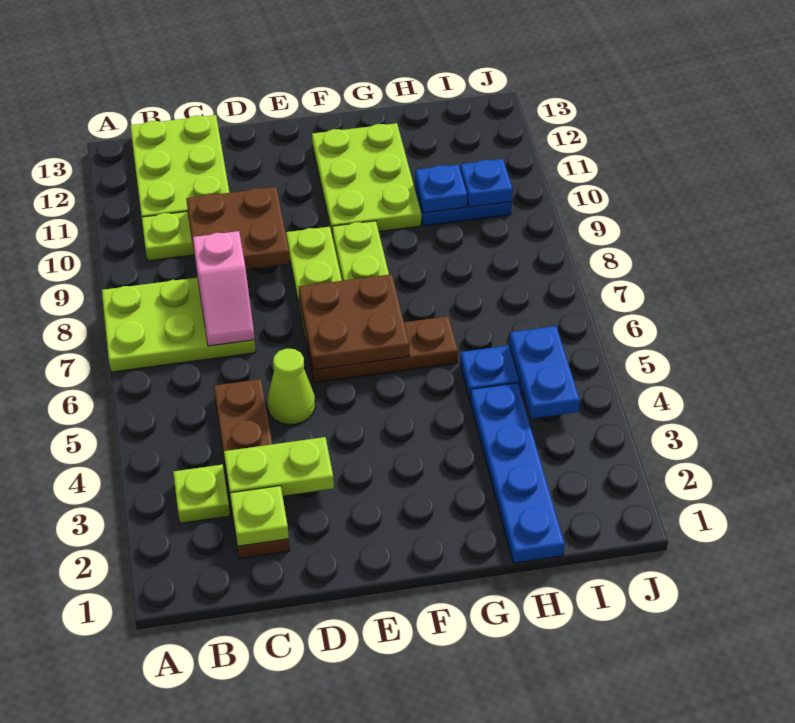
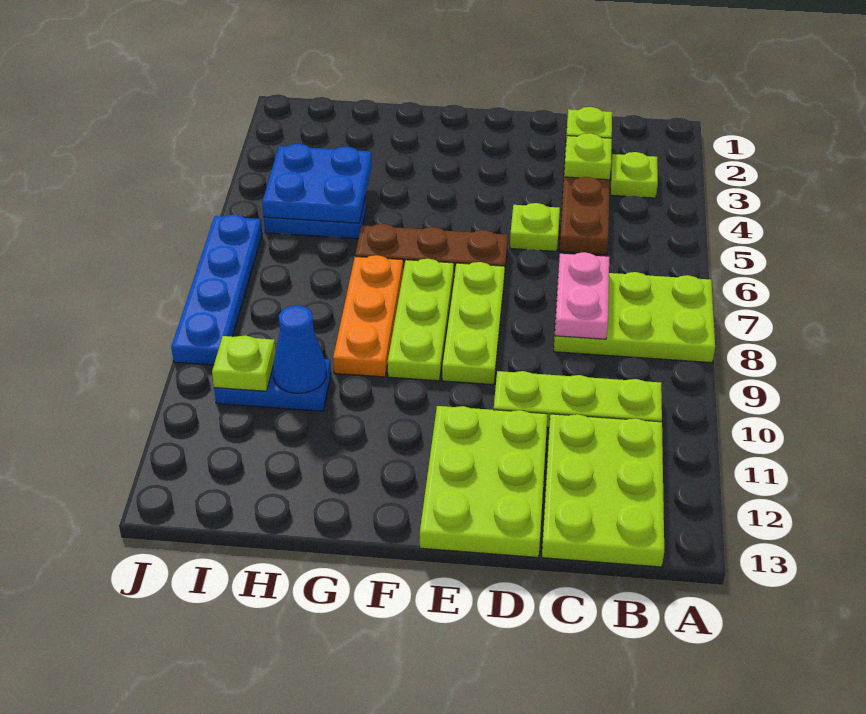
lime 1x2 plate [224,437,334,499] -> lime 1x1 plate [564,133,612,180]
pink 1x2 slope [193,231,255,346] -> pink 1x2 plate [555,252,609,339]
brown 2x2 plate [186,187,290,269] -> none
lime 1x1 cone [267,349,315,424] -> lime 1x1 plate [510,203,560,251]
brown 2x2 plate [299,274,409,370] -> none
lime 2x3 plate [312,123,421,237] -> lime 2x3 plate moved to [420,406,547,557]
none -> orange 1x3 plate [333,255,403,377]
blue 1x4 plate [470,383,565,563] -> blue 1x4 plate moved to [171,214,262,365]
blue 1x1 plate [415,165,467,213] -> blue 1x1 cone [273,305,326,393]
blue 1x2 plate [509,326,580,419] -> blue 2x2 plate [262,144,372,223]
blue 1x1 plate [460,159,513,207] -> lime 1x1 plate [212,335,276,391]

